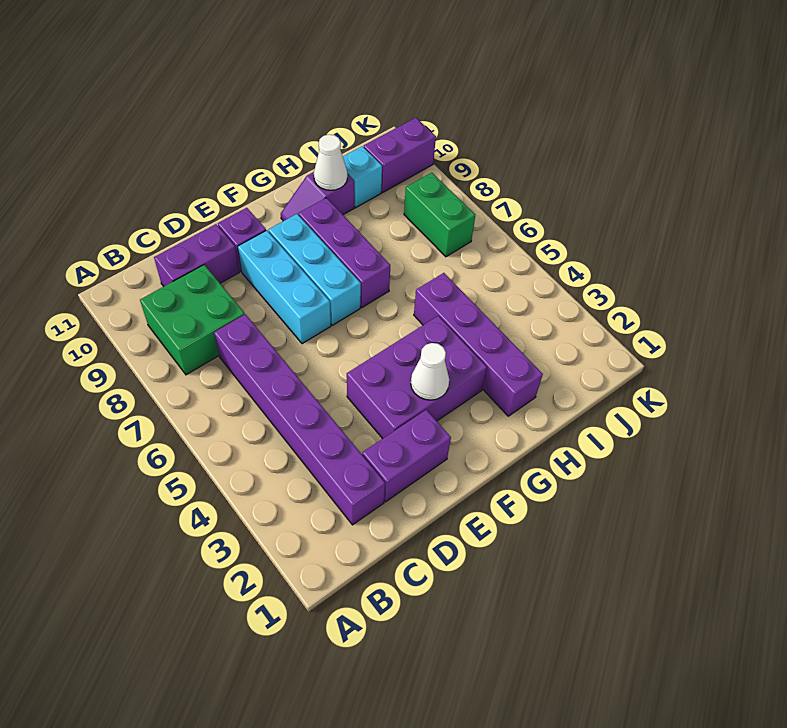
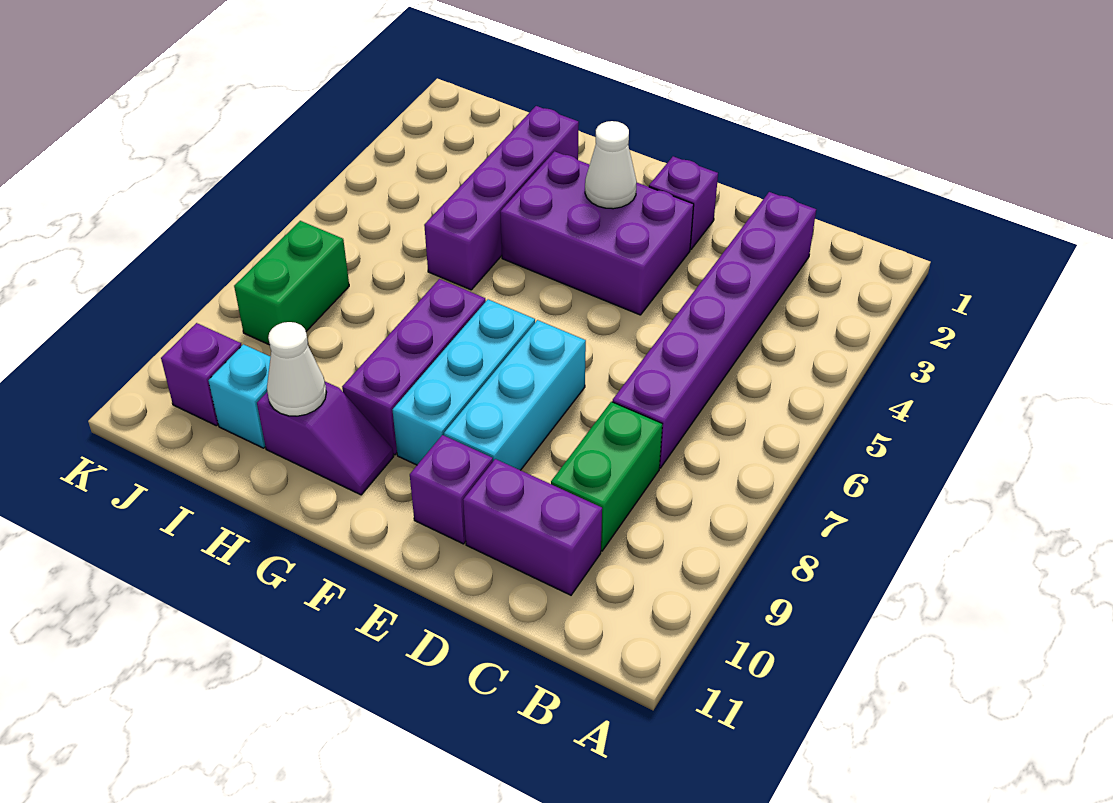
green 2x2 brick [140,265,245,375] -> green 1x2 brick [551,402,662,551]
purple 1x2 brick [362,410,451,502] -> purple 1x1 brick [649,156,718,250]
purple 1x2 brick [364,118,436,193] -> purple 1x1 brick [161,323,242,426]

